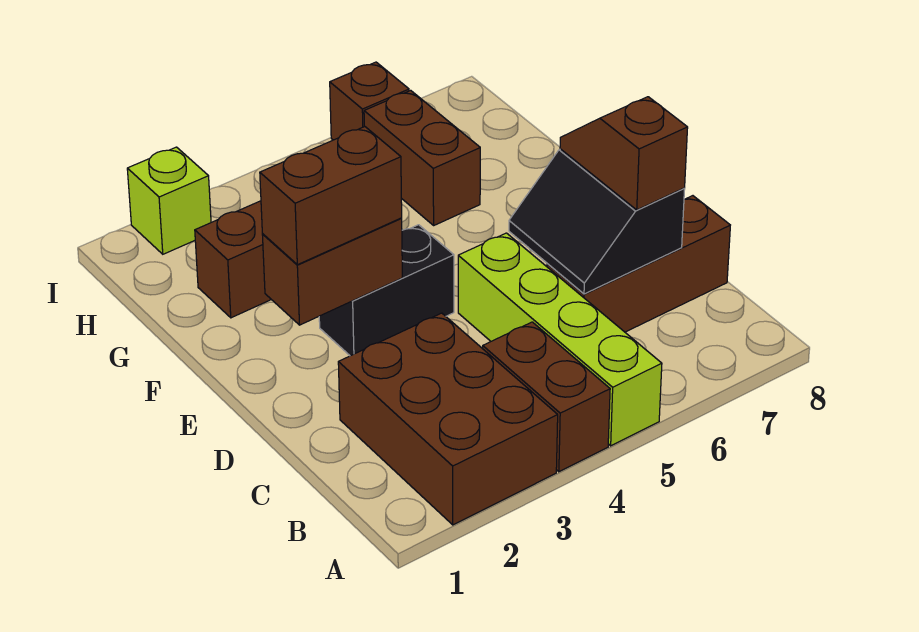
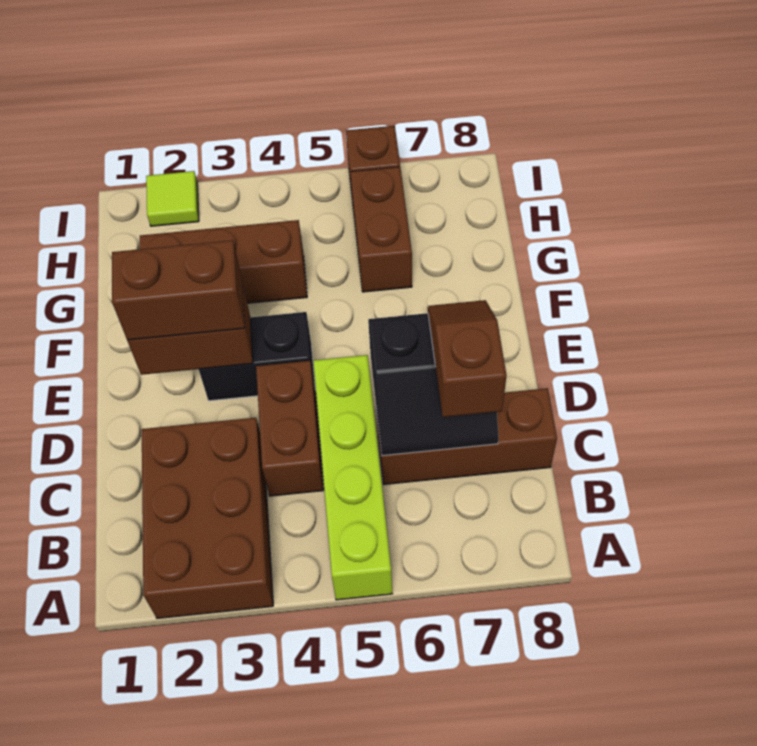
brown 1x2 brick [483,322,610,472] -> brown 1x2 brick moved to [256,361,324,496]
black 2x2 slope [509,149,685,294] -> black 2x2 slope turned to [368,313,499,456]
lime 1x1 brick [127,147,211,254] -> lime 1x1 tile [146,171,199,226]

